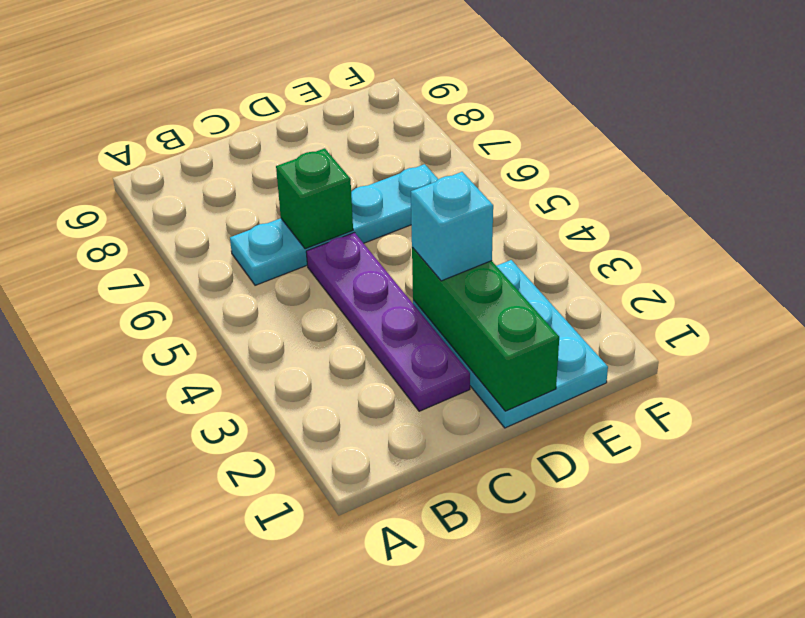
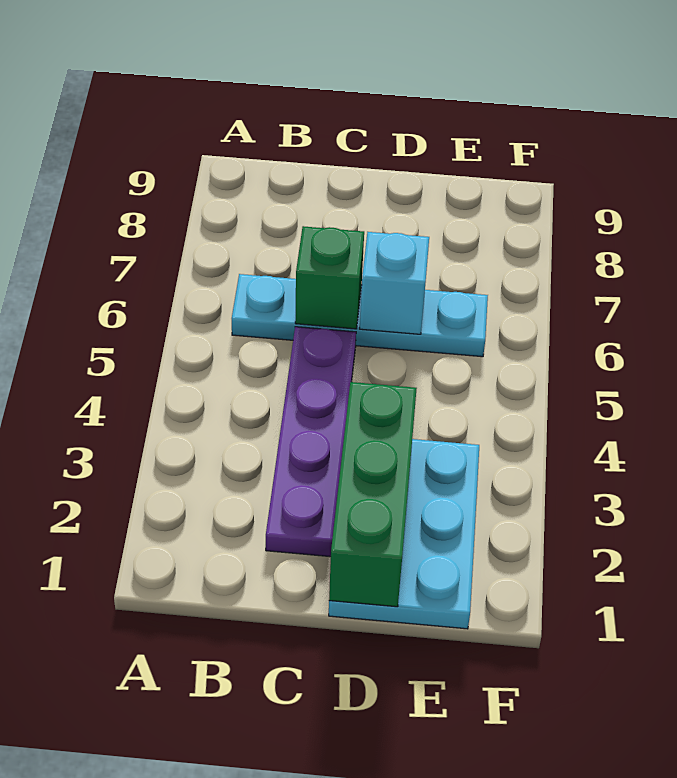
cyan 1x1 brick [411,172,493,281] -> cyan 1x1 brick moved to [360,232,429,334]

